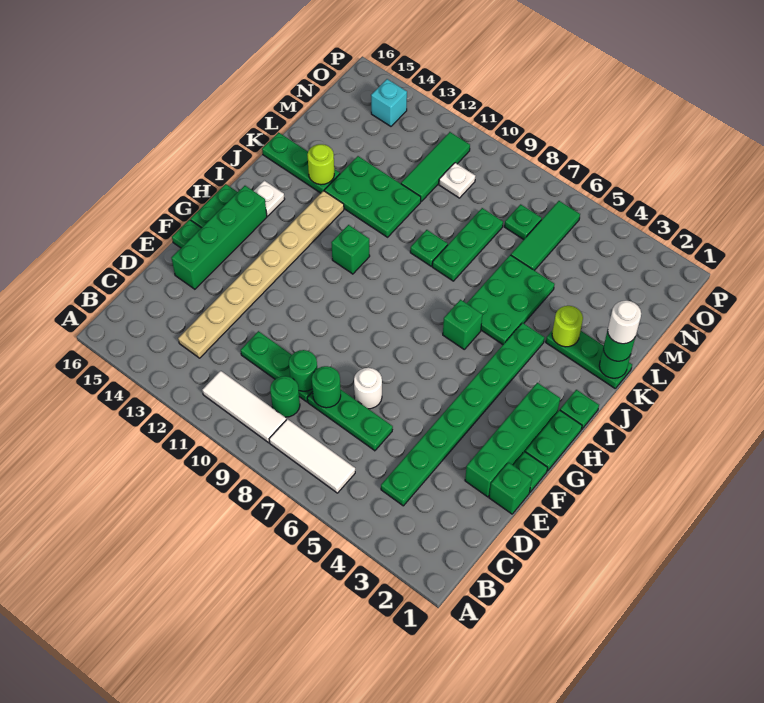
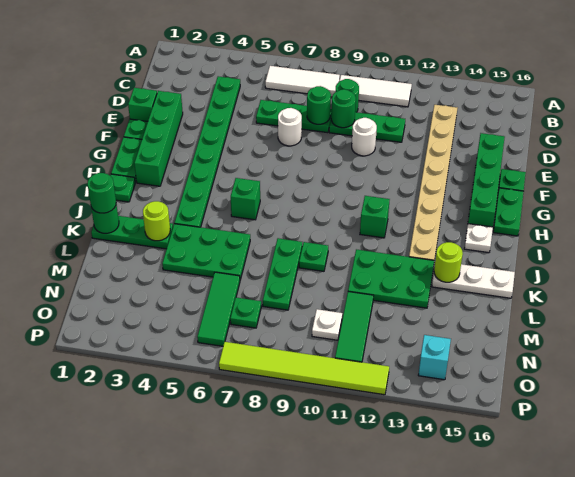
green 2x3 plate [467,255,555,345] -> green 2x3 plate turned to [162,224,250,280]
white 1x1 round brick [608,300,641,344] -> white 1x1 round brick moved to [352,118,377,156]
green 1x3 plate [262,132,340,193] -> white 1x3 plate [432,264,515,298]
none -> lime 1x6 tile [219,342,389,395]

